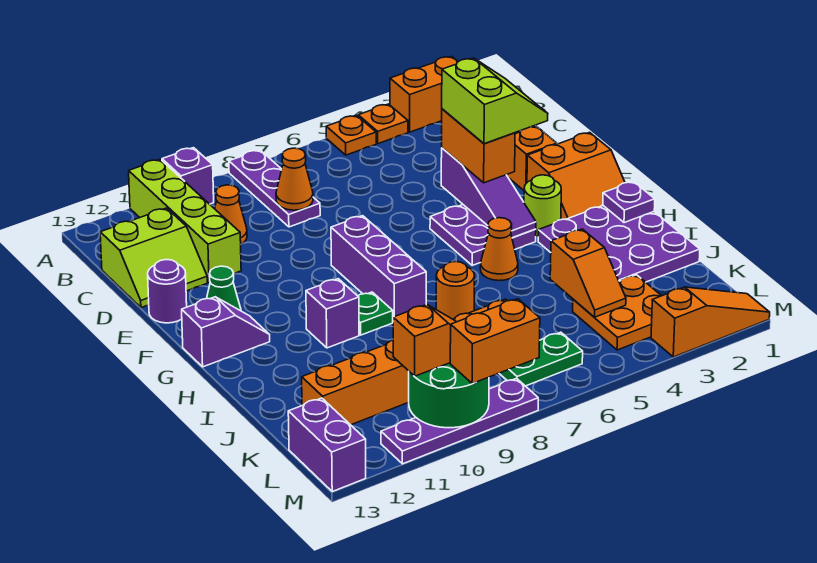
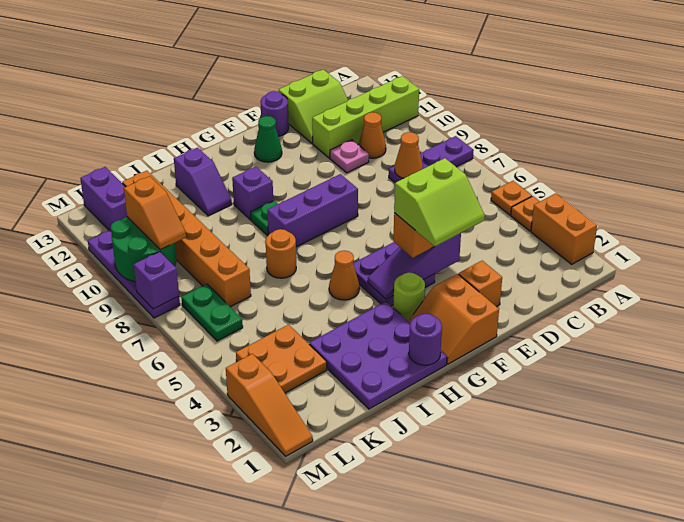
purple 1x1 brick [162,148,214,204] -> purple 1x1 brick moved to [134,252,179,309]
lime 2x2 slope [100,208,207,308] -> lime 2x2 slope turned to [279,69,348,143]
none -> pink 1x1 plate [330,140,369,173]
purple 1x2 slope [182,297,270,367] -> purple 1x2 slope moved to [174,148,232,216]
purple 1x1 plate [603,181,655,223] -> purple 1x1 round brick [409,314,442,365]
orange 1x2 slope [550,229,626,317] -> none
purple 1x2 brick [288,398,366,491] -> purple 1x2 brick turned to [80,167,127,230]
orange 1x2 brick [450,299,540,384] -> none

